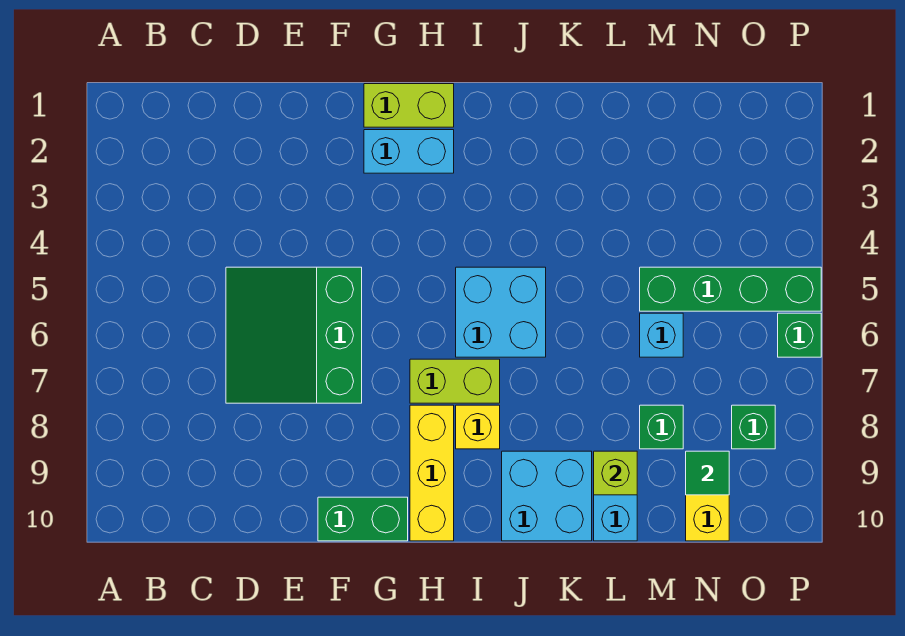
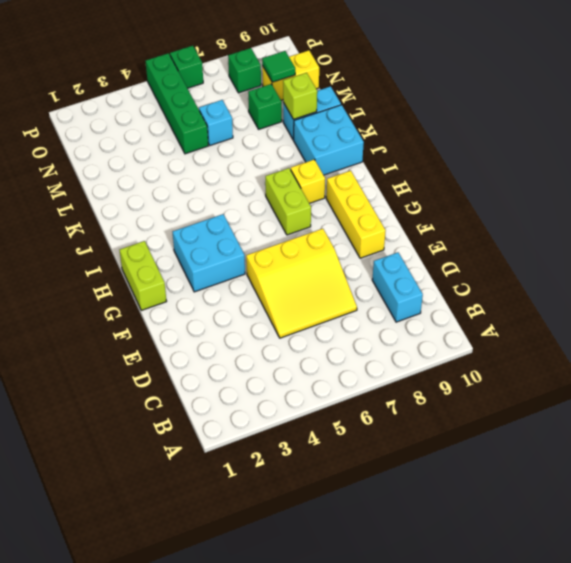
green 3x3 slope [226,267,362,403] -> yellow 3x3 slope [246,229,357,338]
green 1x2 brick [318,497,408,541] -> none
cyan 1x2 brick [364,130,454,173] -> cyan 1x2 brick moved to [372,252,423,322]
yellow 1x3 brick [410,405,454,541] -> yellow 1x3 brick turned to [326,171,386,258]
cyan 2x2 brick [456,267,546,357] -> cyan 2x2 brick moved to [173,214,245,292]

